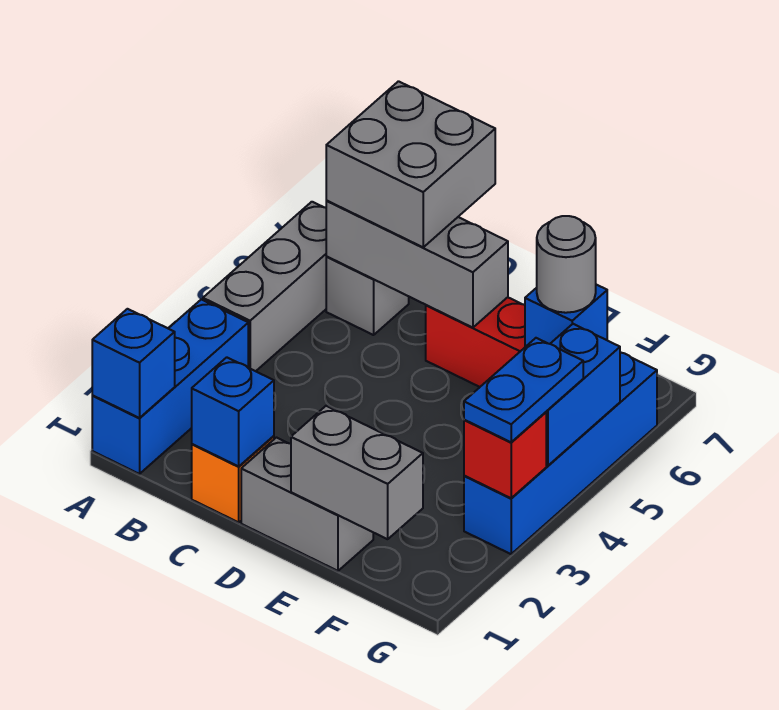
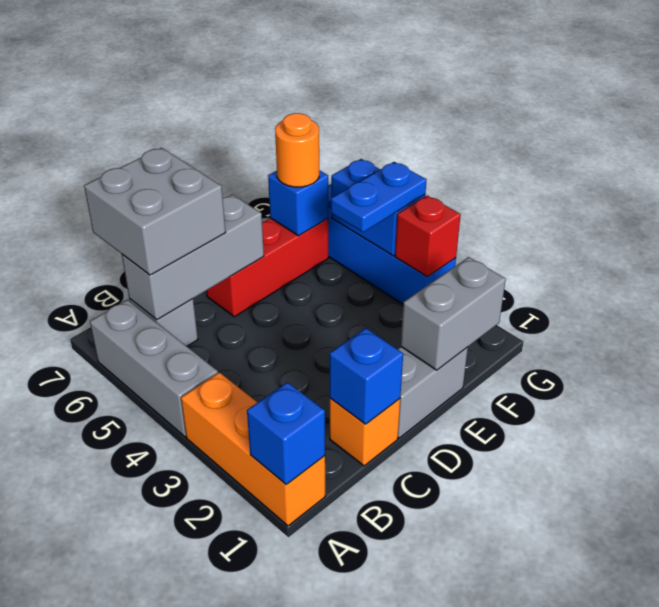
blue 1x3 brick [92,299,248,474] -> orange 1x3 brick [181,372,325,526]
grey 1x1 round brick [537,216,596,313] -> orange 1x1 round brick [275,113,319,187]
blue 1x2 plate [464,338,583,442] -> blue 1x2 plate turned to [331,162,427,232]

